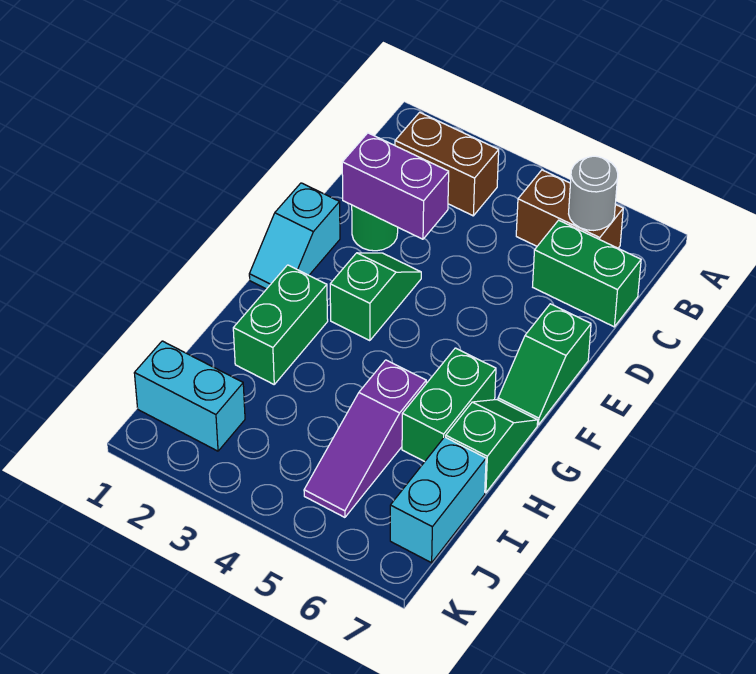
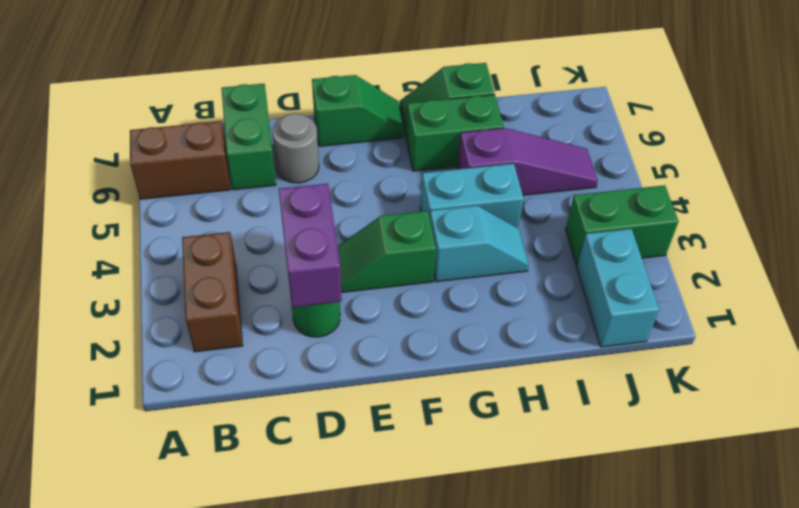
brown 1x2 brick [516,170,623,248] -> brown 1x2 brick turned to [130,121,230,199]
grey 1x1 round brick [569,156,618,230] -> grey 1x1 round brick moved to [272,114,319,183]
cyan 1x2 slope [249,183,340,289] -> cyan 1x2 slope moved to [430,206,529,282]
green 1x2 brick [233,265,328,384] -> green 1x2 brick moved to [566,185,679,266]
cyan 1x2 brick [390,437,486,563] -> cyan 1x2 brick moved to [420,164,524,228]

